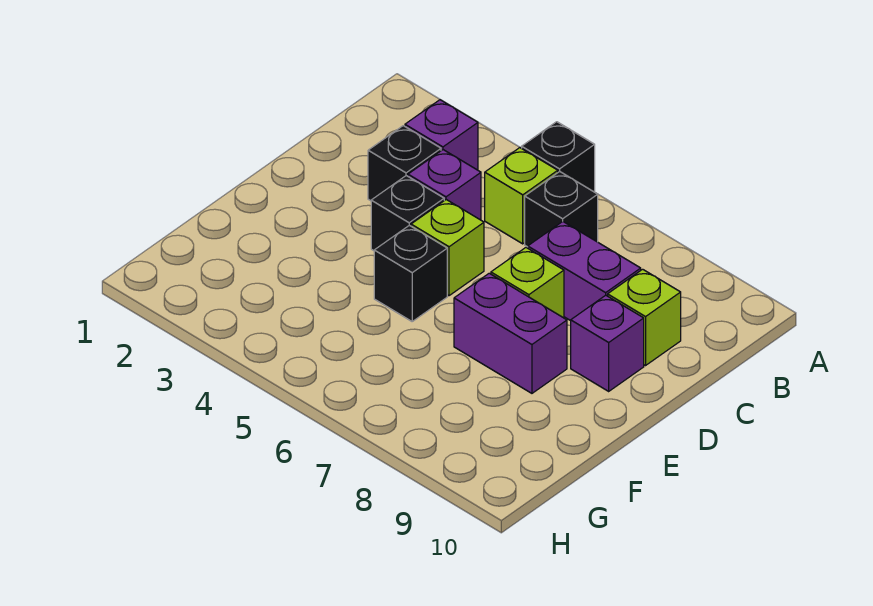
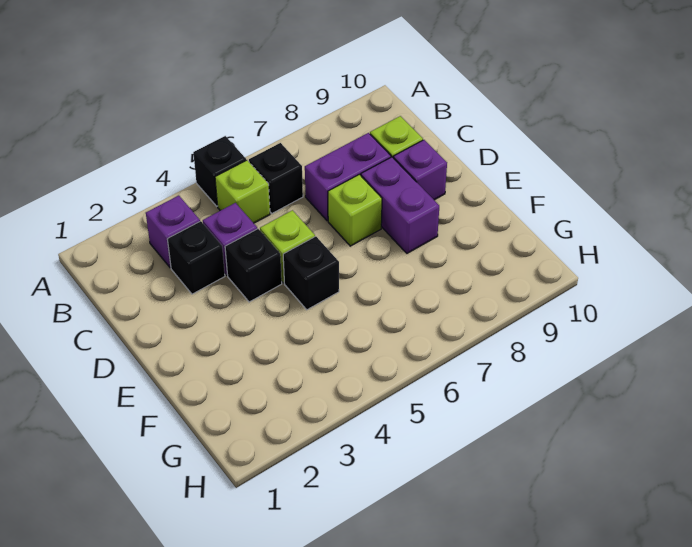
purple 1x2 brick [454,273,567,393] -> purple 1x2 brick turned to [361,157,439,253]

